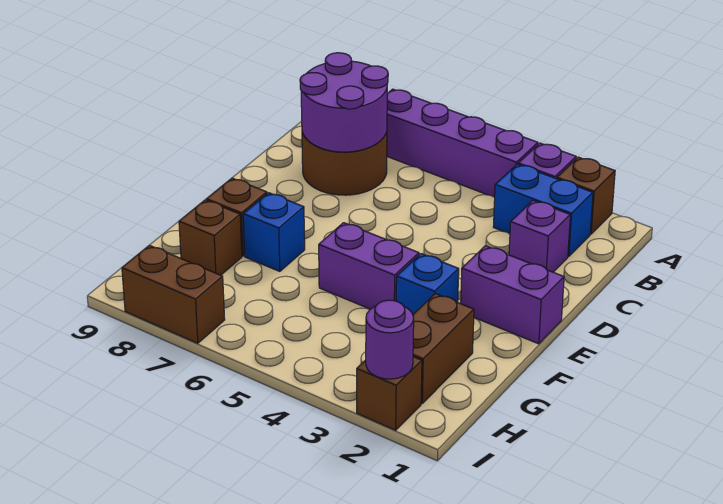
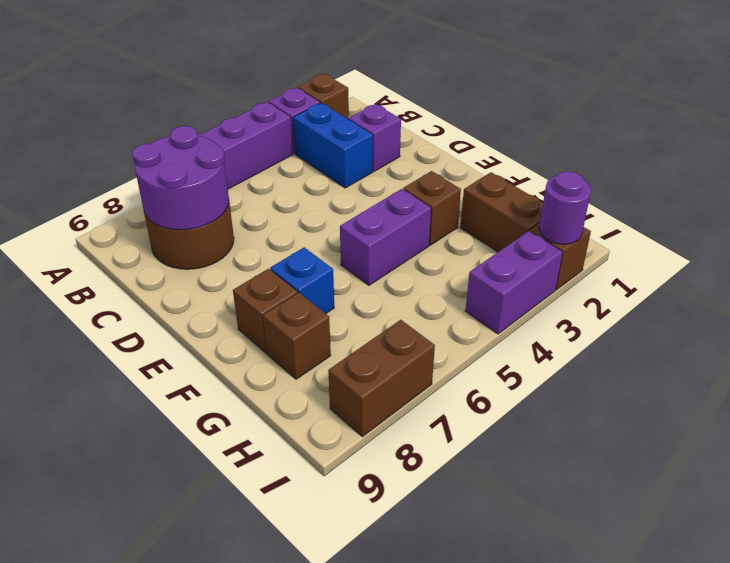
blue 1x2 brick [493,164,593,257] -> blue 1x2 brick turned to [293,103,373,188]
purple 1x2 brick [461,246,564,344] -> purple 1x2 brick moved to [465,231,563,334]
blue 1x1 brick [396,254,459,314] -> brown 1x1 brick [403,171,461,245]

